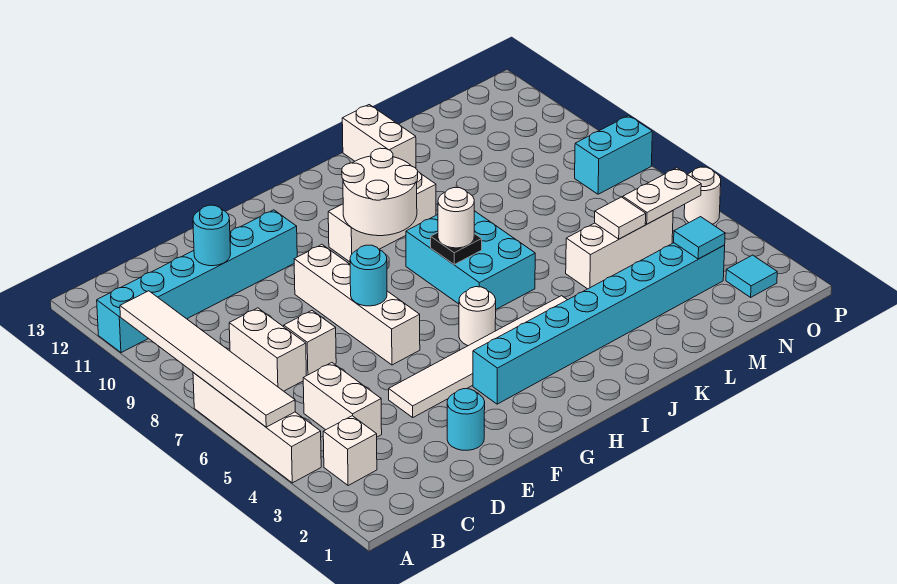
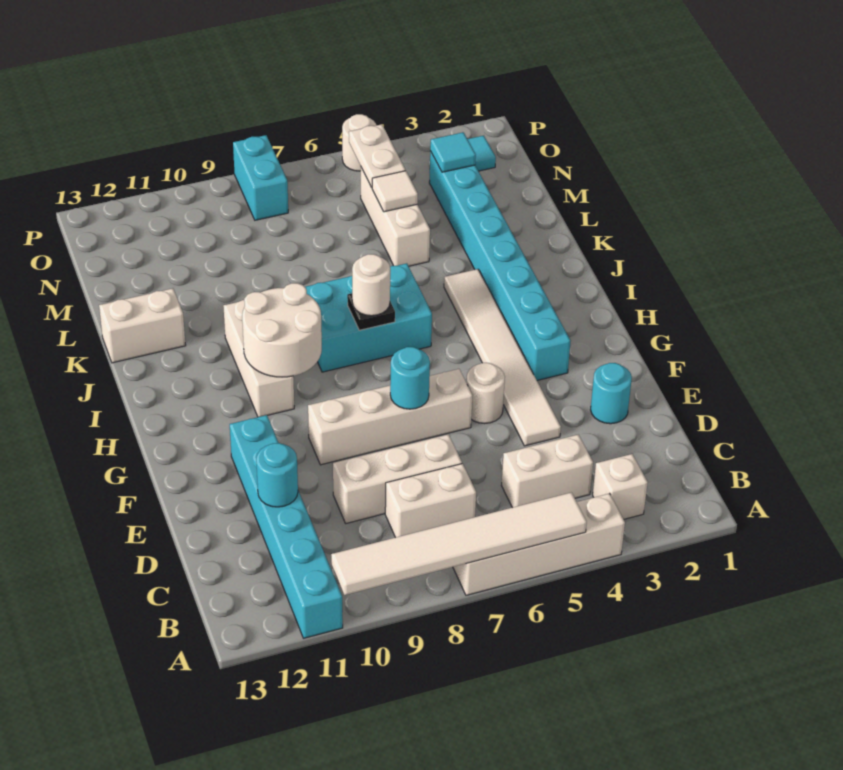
white 1x1 brick [284,311,336,376] -> white 1x3 brick [333,434,462,523]
white 1x1 round brick [459,287,496,346] -> white 1x1 round brick moved to [466,363,505,423]

